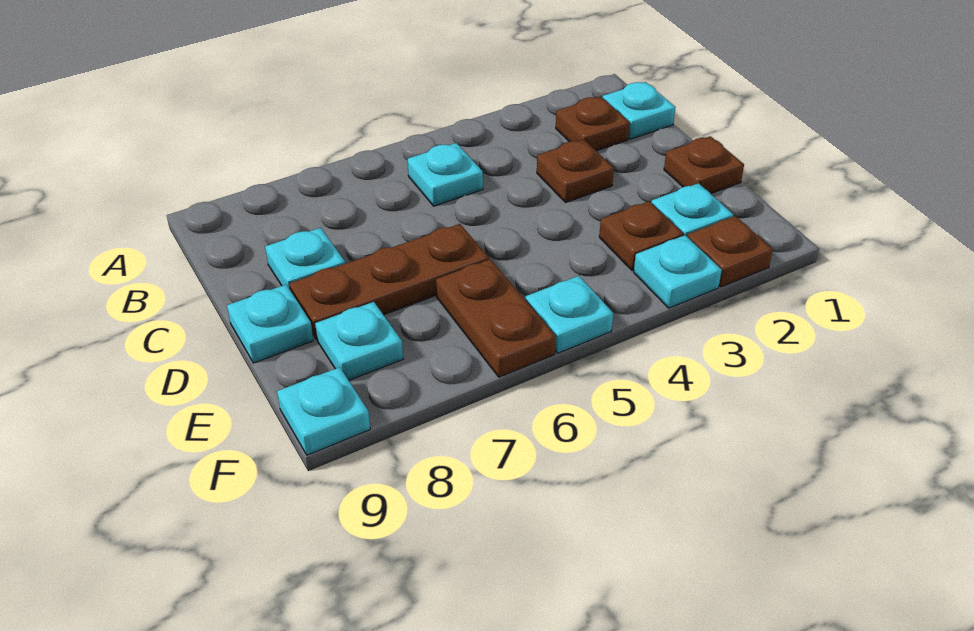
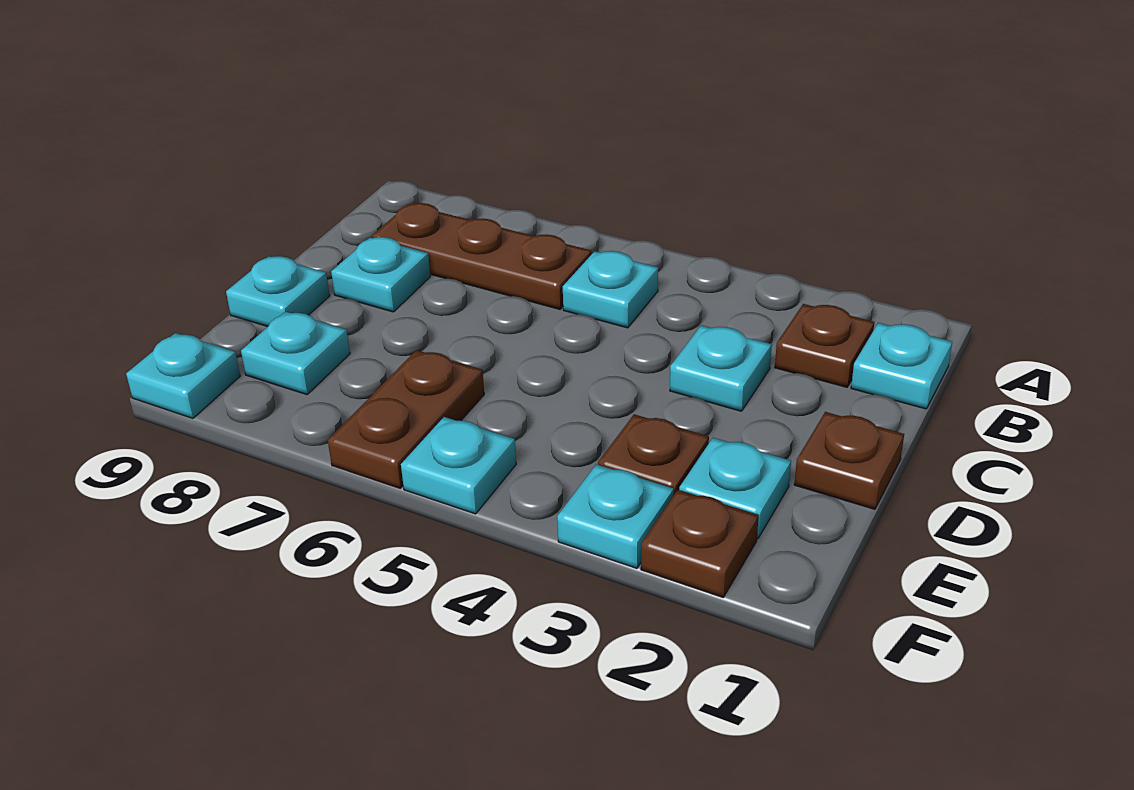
brown 1x1 plate [537,140,614,203] -> cyan 1x1 plate [670,325,772,411]
brown 1x3 plate [289,224,489,340] -> brown 1x3 plate moved to [372,203,592,309]

